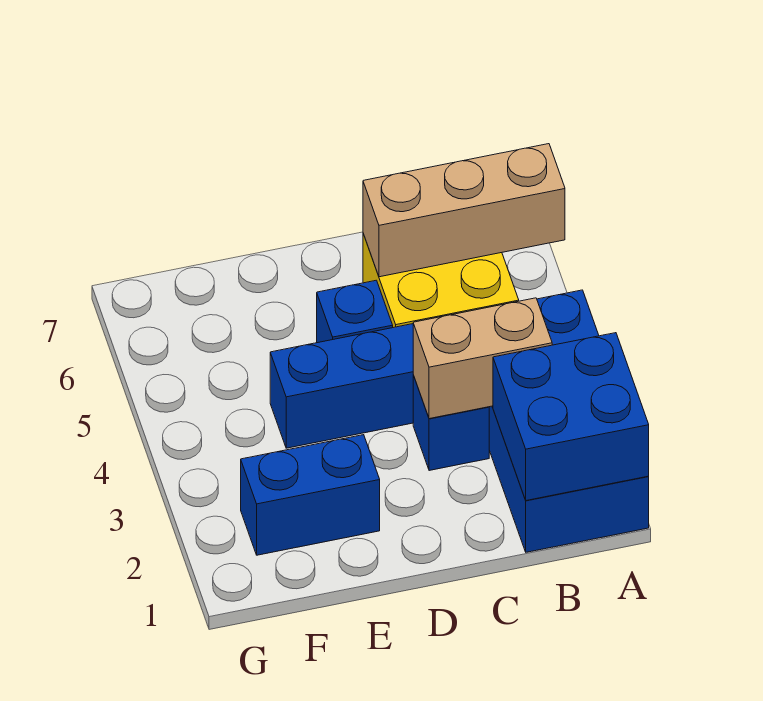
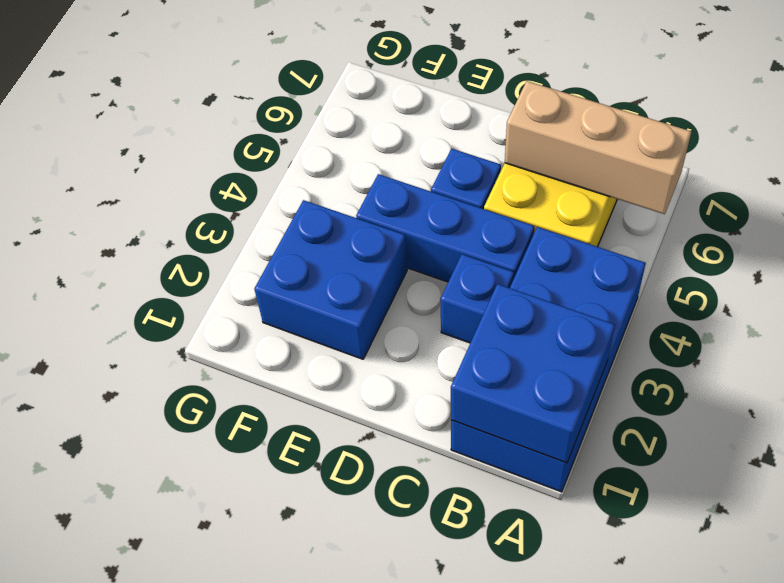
tan 1x2 brick [413,298,552,419] -> none
blue 1x2 brick [241,435,380,555] -> blue 2x2 brick [254,200,407,359]

